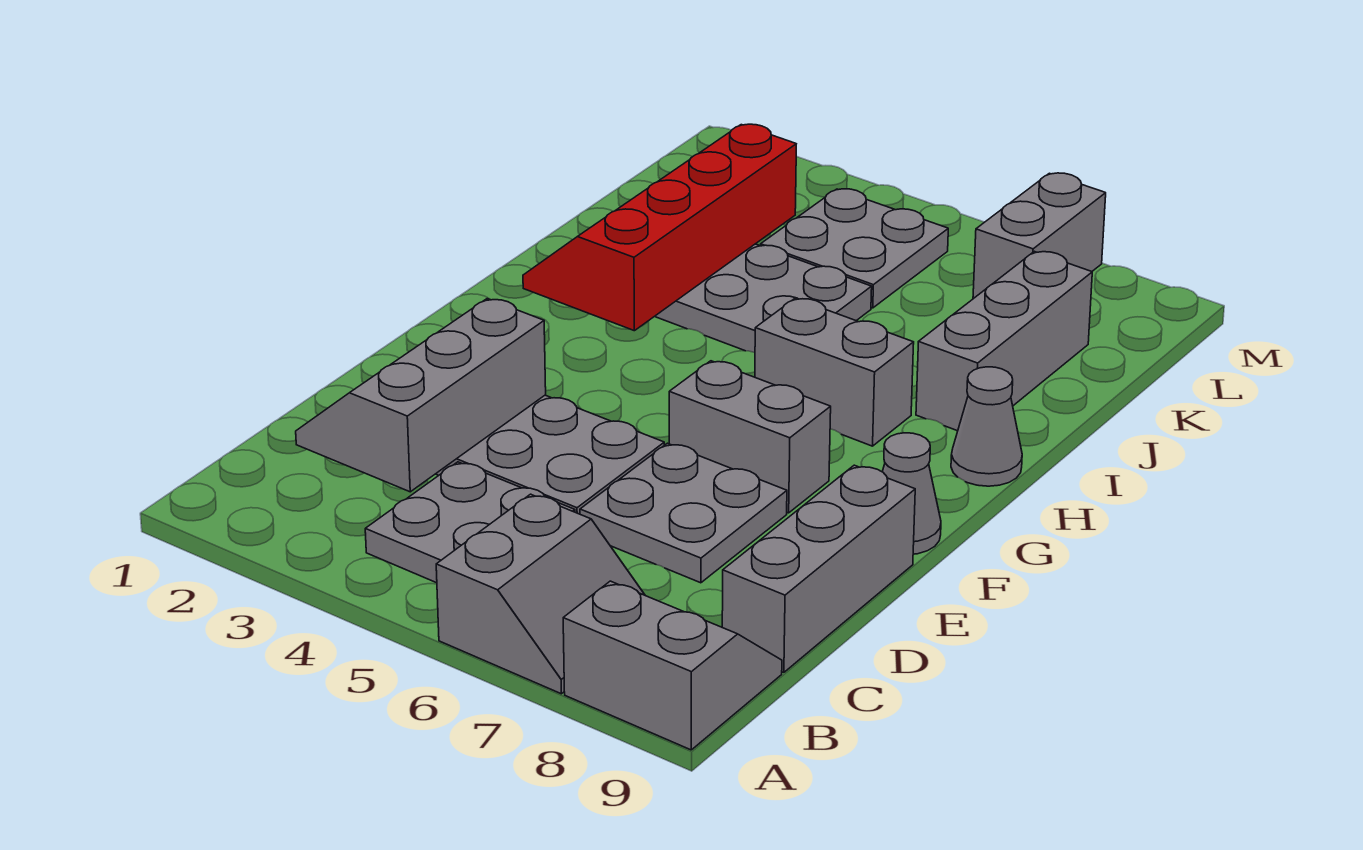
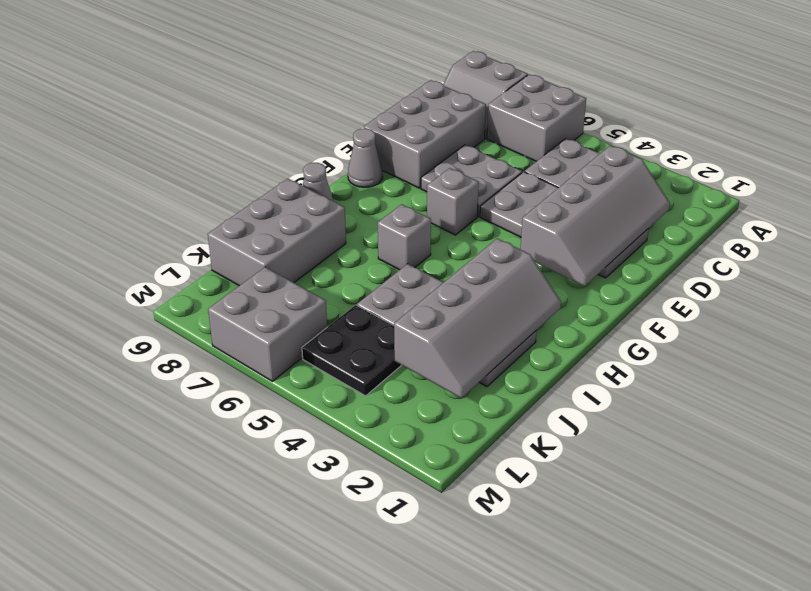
grey 2x2 slope [436,494,645,694] -> grey 2x2 brick [487,74,586,161]
grey 2x3 slope [296,299,546,492] -> grey 2x4 slope [520,145,670,286]
grey 1x3 brick [722,465,915,672] -> grey 2x3 brick [364,80,486,188]
grey 1x2 brick [669,361,831,513] -> grey 1x1 brick [427,168,479,235]
red 2x4 slope [523,124,796,331] -> grey 2x4 slope [394,238,561,398]
grey 1x2 brick [755,298,914,446] -> grey 1x1 brick [378,204,431,270]
grey 1x3 brick [916,251,1092,431] -> grey 2x3 brick [208,179,346,286]
grey 2x2 plate [761,189,948,308] -> black 2x2 plate [302,305,401,396]
grey 1x2 brick [973,173,1106,299] -> grey 2x2 brick [208,267,327,381]

